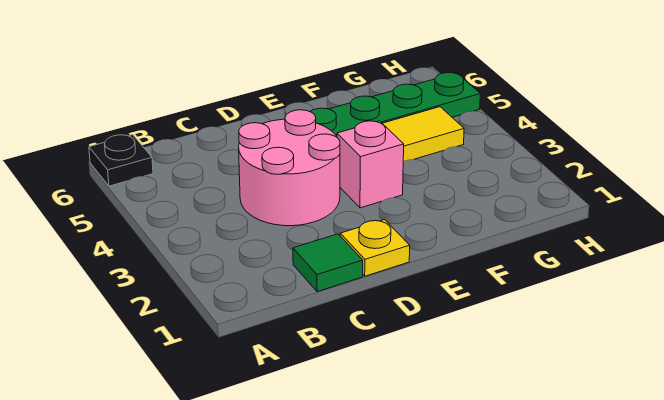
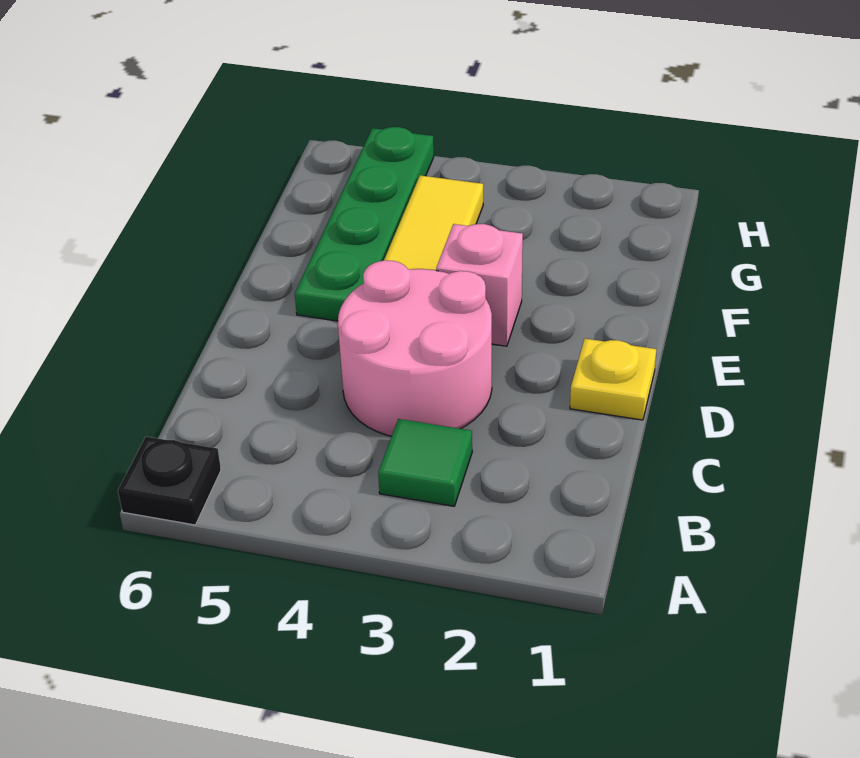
green 1x1 tile [293,234,363,292] -> green 1x1 tile moved to [378,419,472,506]

